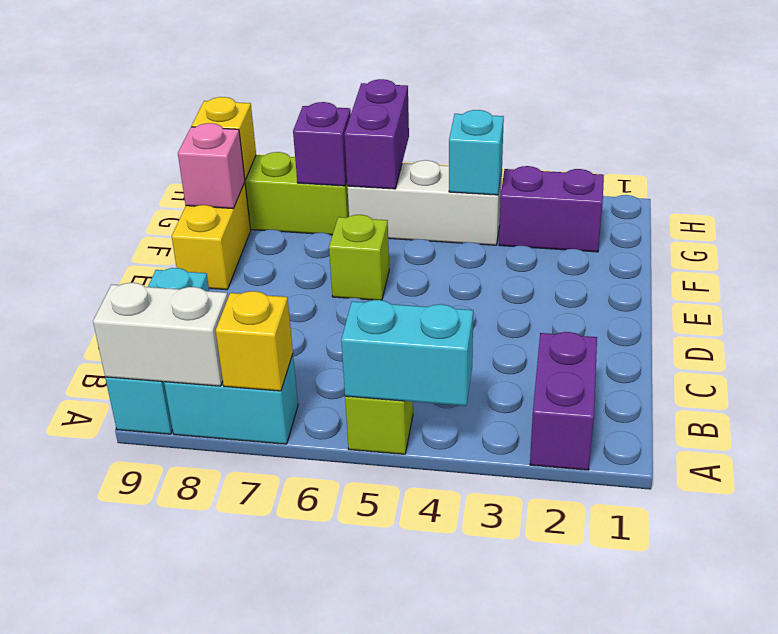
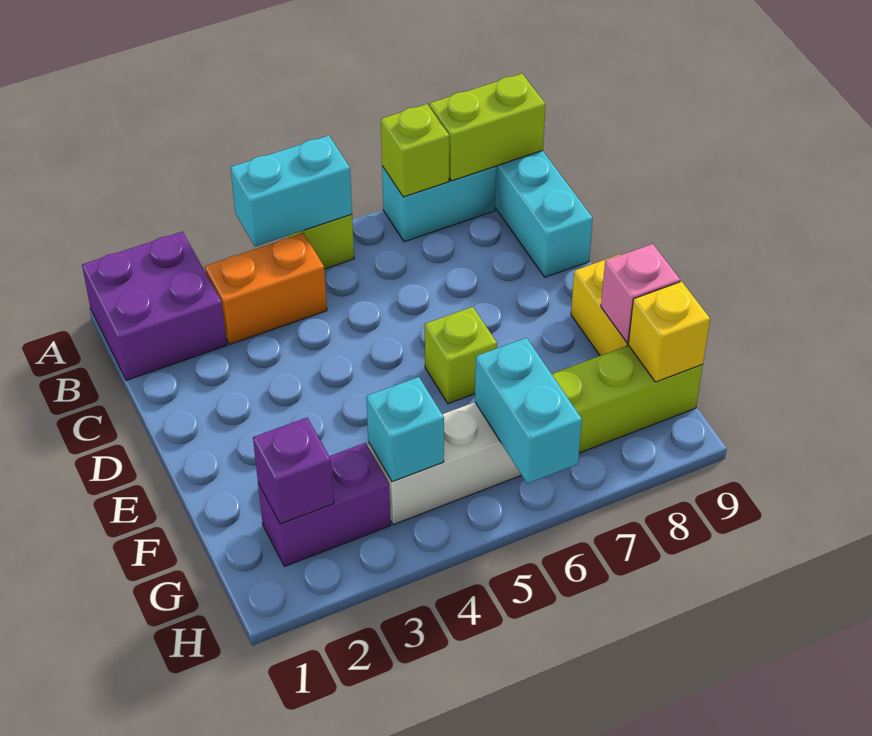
purple 1x2 brick [530,332,597,470] -> purple 2x2 brick [82,232,227,380]
yellow 1x1 brick [216,291,293,391] -> lime 1x1 brick [381,104,449,197]
white 1x2 brick [93,283,228,386] -> lime 1x2 brick [429,74,545,181]
none -> orange 1x2 brick [205,233,327,345]
purple 1x2 brick [344,79,409,189] -> cyan 1x2 brick [475,338,582,483]
purple 1x1 brick [293,102,351,186] -> purple 1x1 brick moved to [253,418,334,524]

